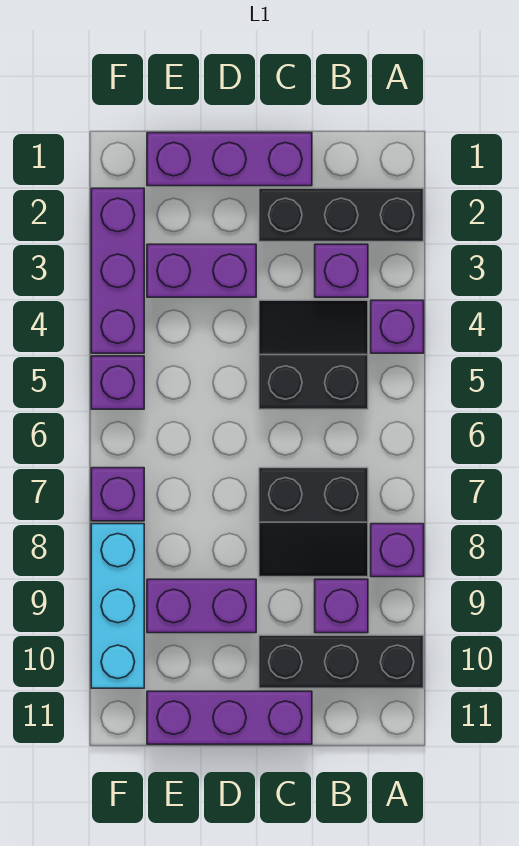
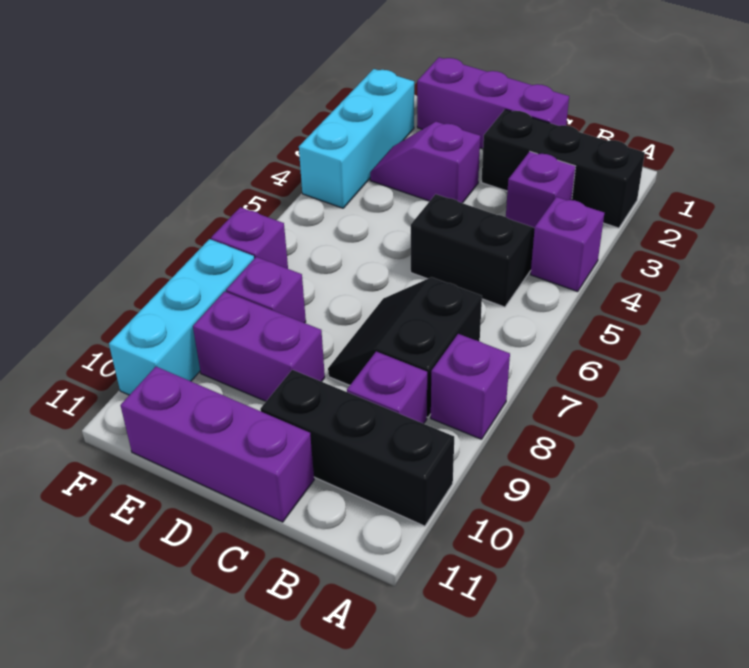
black 2x2 slope [259,468,368,577] -> black 2x2 slope turned to [328,277,482,417]
purple 1x2 brick [147,244,256,297] -> purple 1x2 slope [370,122,480,203]
purple 1x3 brick [91,188,144,353] -> cyan 1x3 brick [299,69,414,208]
purple 1x1 brick [91,356,144,409] -> purple 1x1 brick moved to [226,257,306,323]

